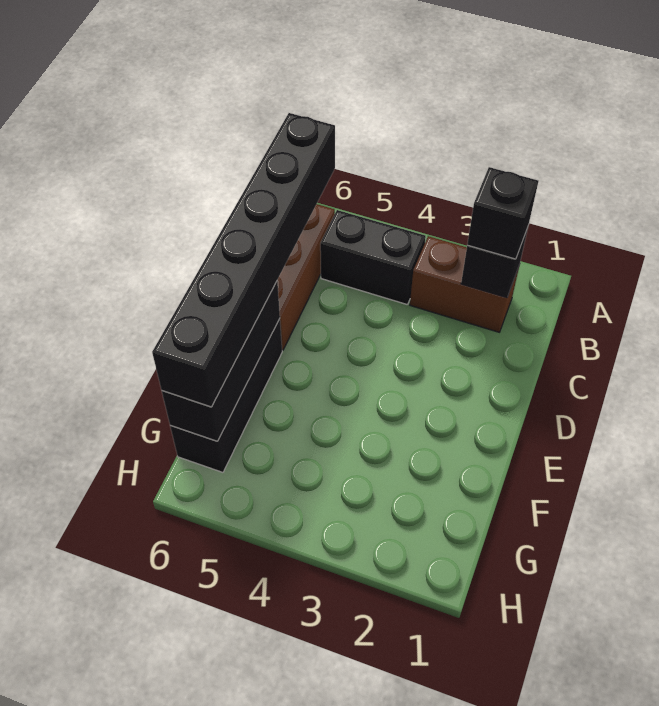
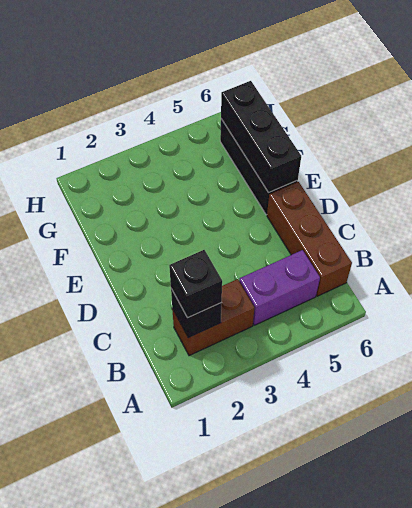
black 1x2 brick [320,210,426,305] -> purple 1x2 brick [239,250,320,325]
black 1x6 brick [152,113,335,407] -> none

